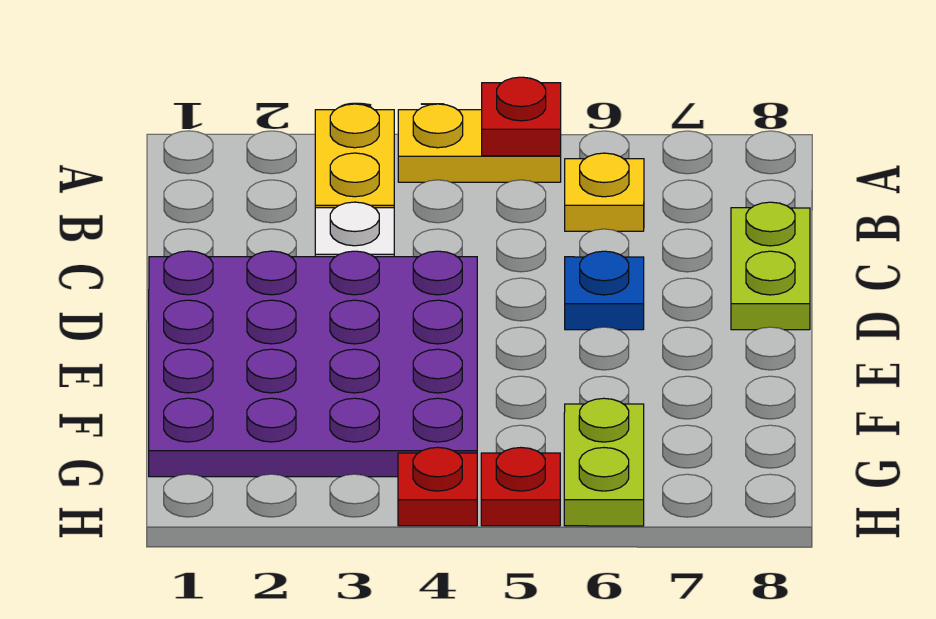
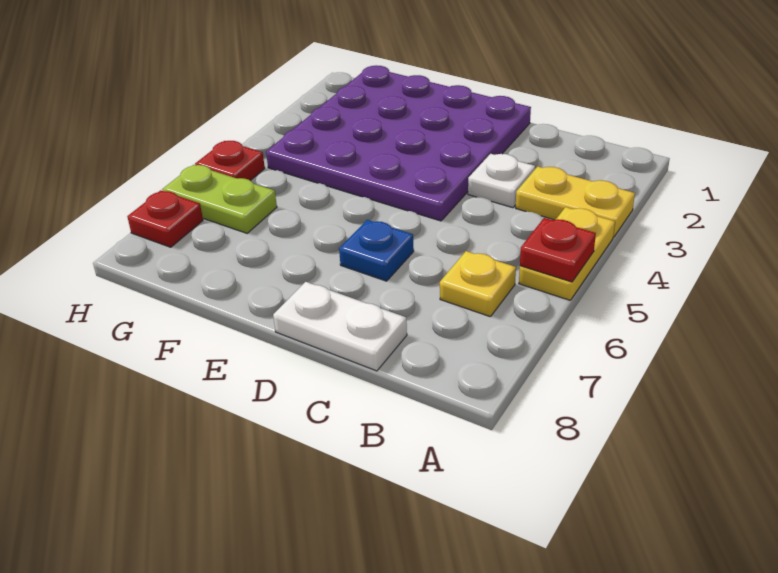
lime 1x2 plate [731,202,810,330] -> white 1x2 plate [273,282,407,371]
red 1x1 plate [398,447,477,526] -> red 1x1 plate moved to [127,190,203,247]

